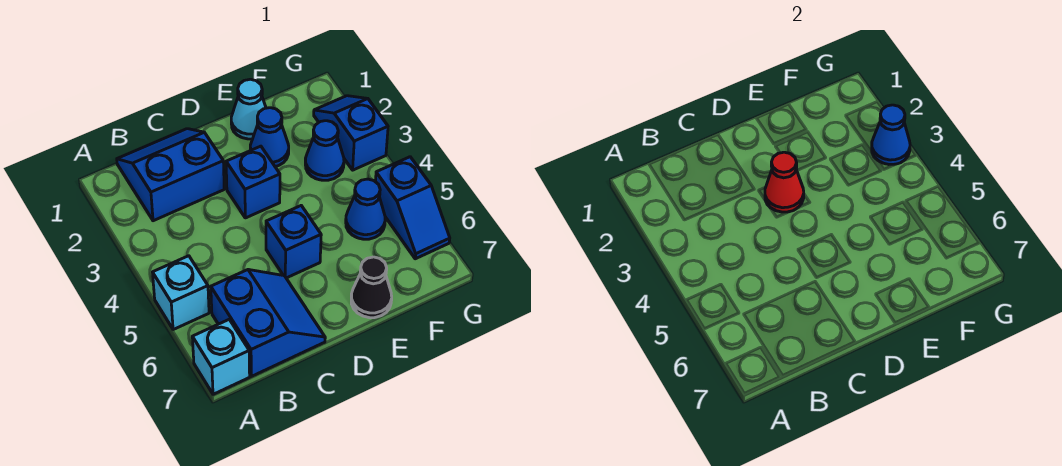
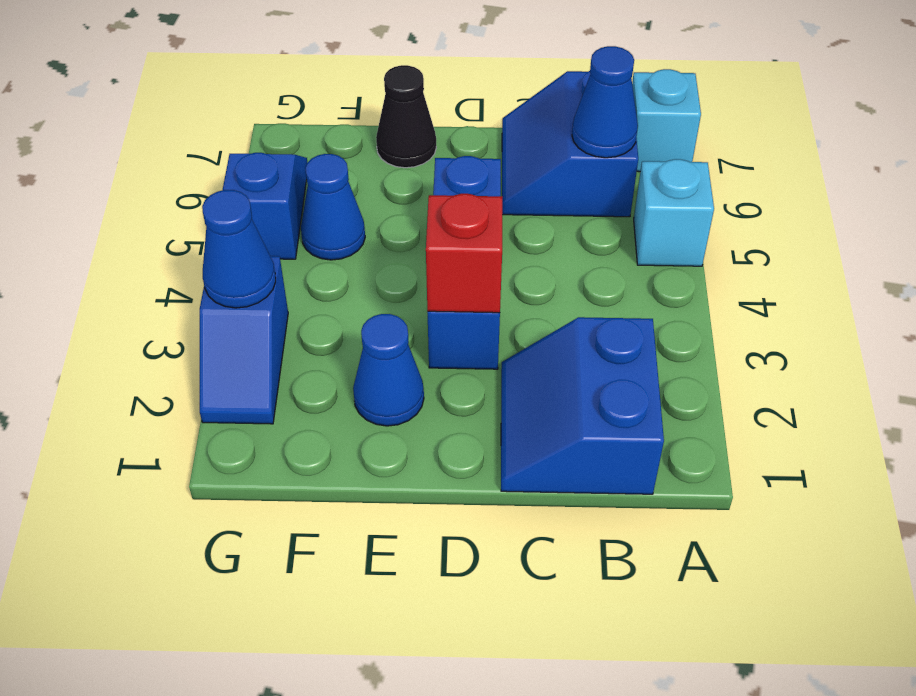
blue 2x2 slope [117,129,224,221] -> blue 2x2 slope turned to [501,317,664,494]
red 1x1 cone [765,152,804,212] -> red 1x1 brick [426,194,503,313]
cyan 1x1 cone [231,79,266,139] -> none
blue 1x1 cone [305,121,344,180] -> blue 1x1 cone moved to [572,46,638,158]

